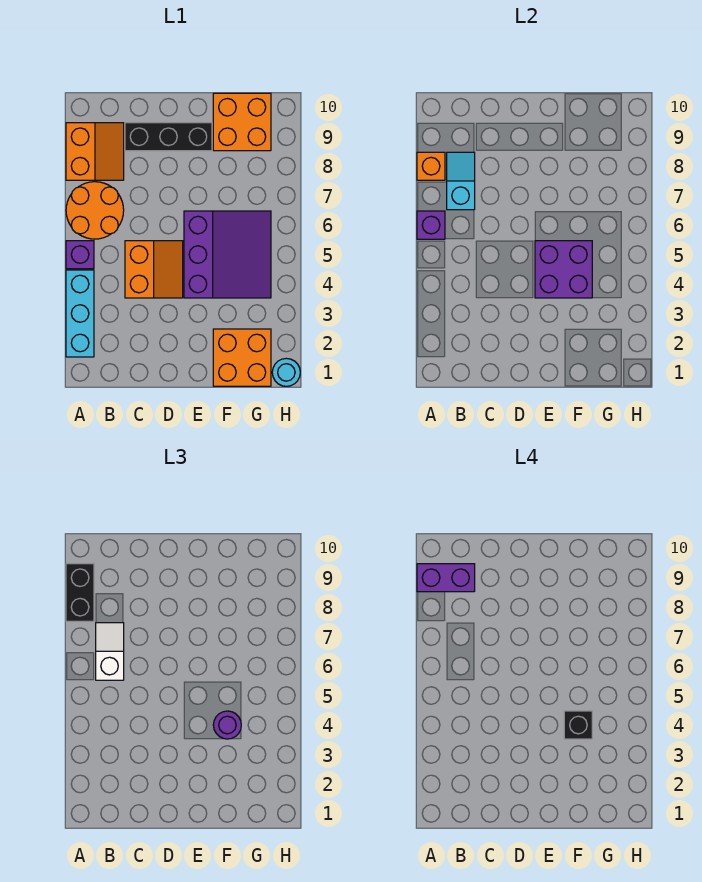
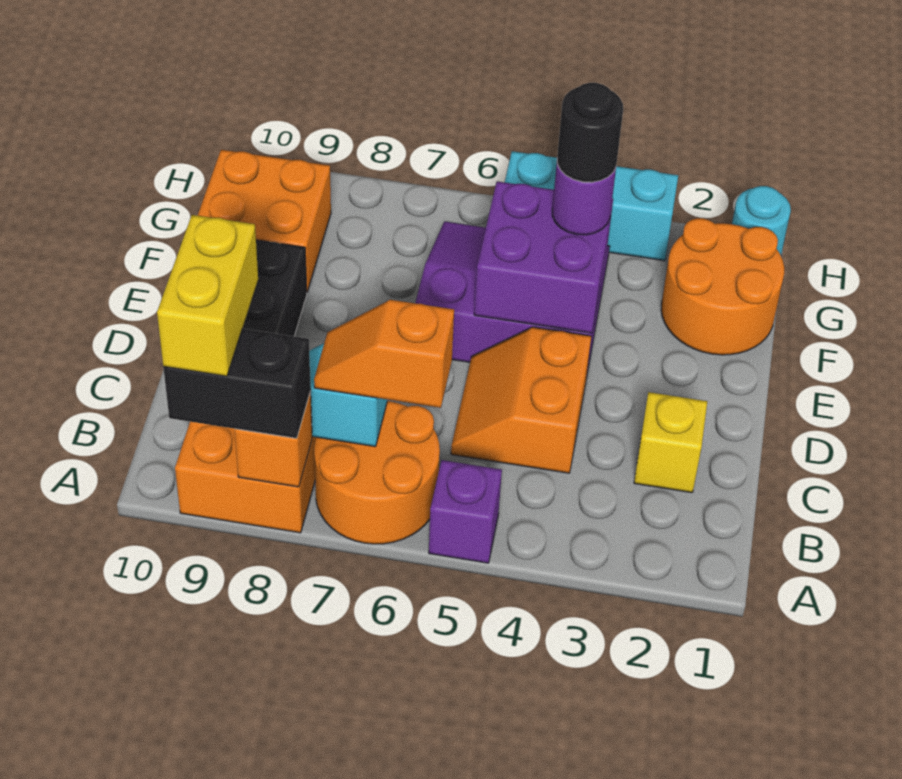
cyan 1x3 brick [66,270,94,357] -> cyan 1x3 brick moved to [505,151,678,261]
purple 1x1 brick [417,211,445,239] -> none
purple 1x2 brick [417,564,475,592] -> yellow 1x2 brick [157,215,258,376]
white 1x2 slope [96,623,124,680] -> orange 1x2 slope [314,300,454,408]
none -> yellow 1x1 brick [634,392,707,493]
orange 2x2 slope [125,241,183,298] -> orange 2x2 slope turned to [451,327,592,473]
orange 2x2 brick [213,329,271,386] -> orange 2x2 round brick [661,218,784,355]
black 1x1 brick [564,711,592,739] -> black 1x1 round brick [557,83,623,182]

